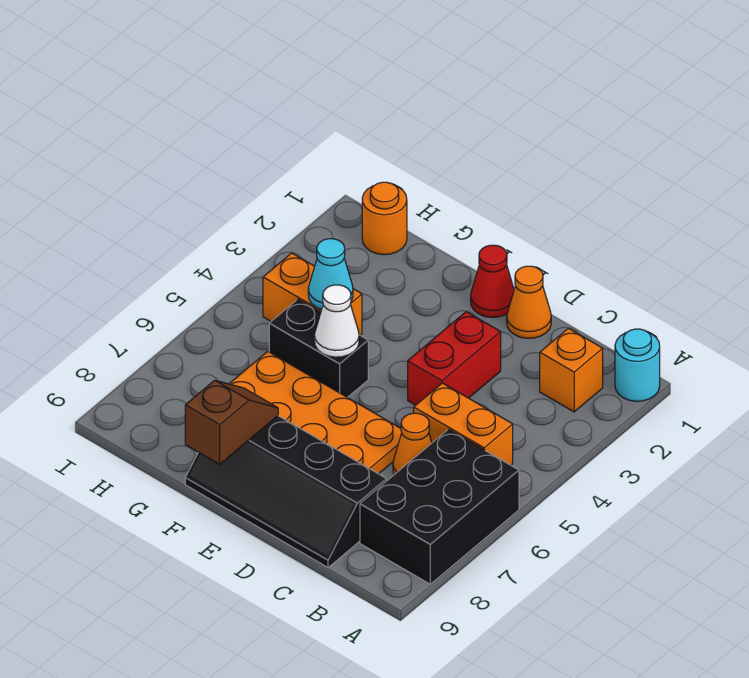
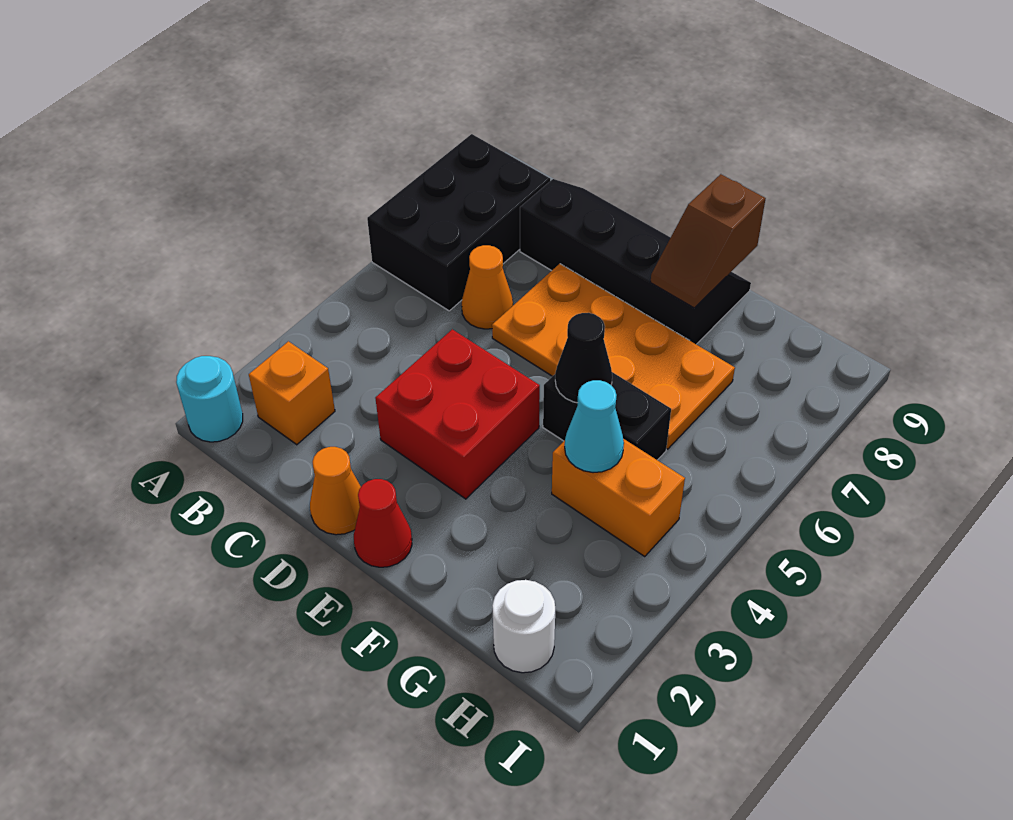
orange 1x2 brick [414,383,513,465] -> none
red 1x2 brick [408,312,501,405] -> red 2x2 brick [375,329,540,499]
white 1x1 cone [315,285,359,357] -> black 1x1 cone [555,313,612,403]
orange 1x1 round brick [362,182,407,255] -> white 1x1 round brick [492,580,555,673]

